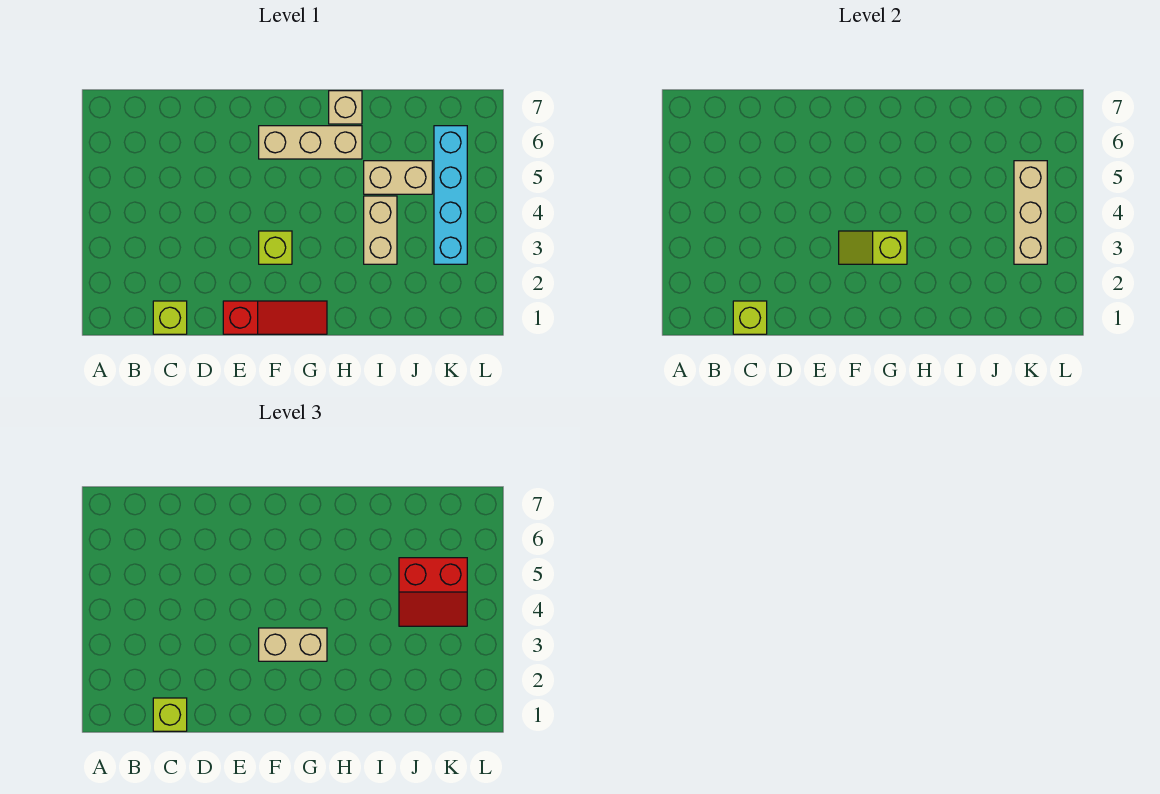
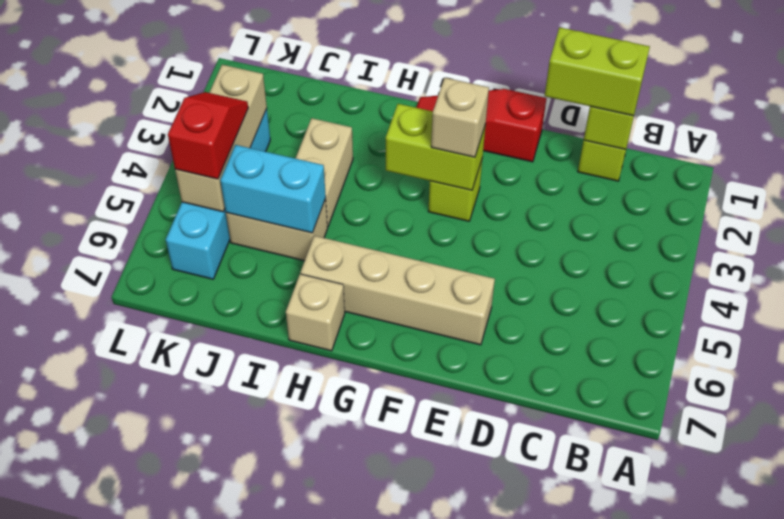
lime 1x1 brick [153,698,187,731] -> lime 1x2 brick [545,27,650,116]
lime 1x2 slope [839,231,907,264] -> lime 1x2 brick [386,104,486,190]
tan 1x2 brick [259,628,327,661] -> tan 1x1 brick [431,78,489,157]
tan 1x3 brick [259,126,362,159] -> tan 1x4 brick [300,236,495,345]
none -> cyan 1x2 brick [220,145,326,233]
red 2x2 slope [399,558,467,626] -> red 1x2 slope [168,92,248,179]

